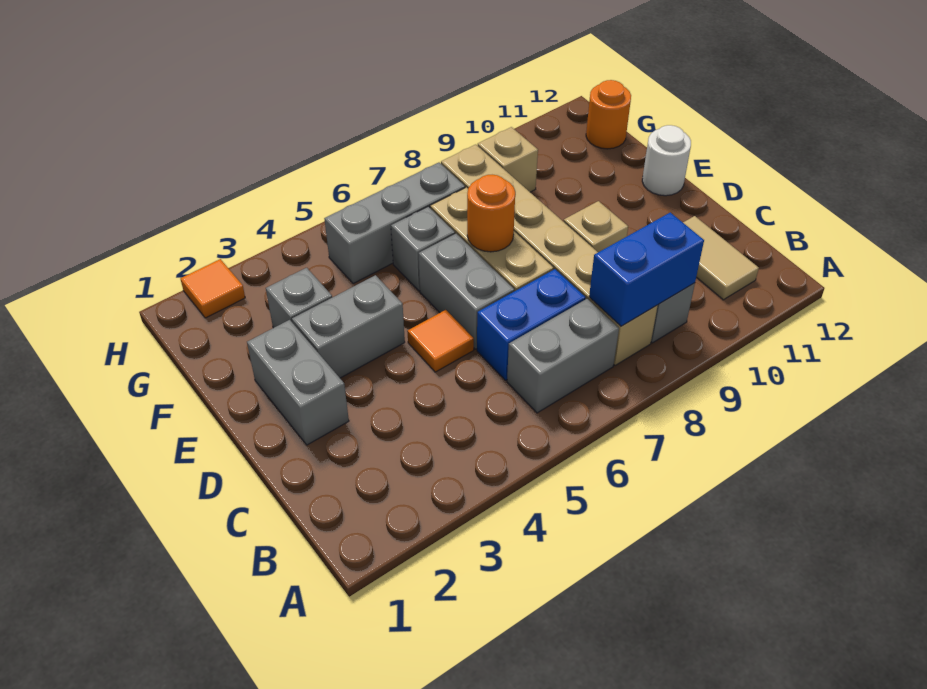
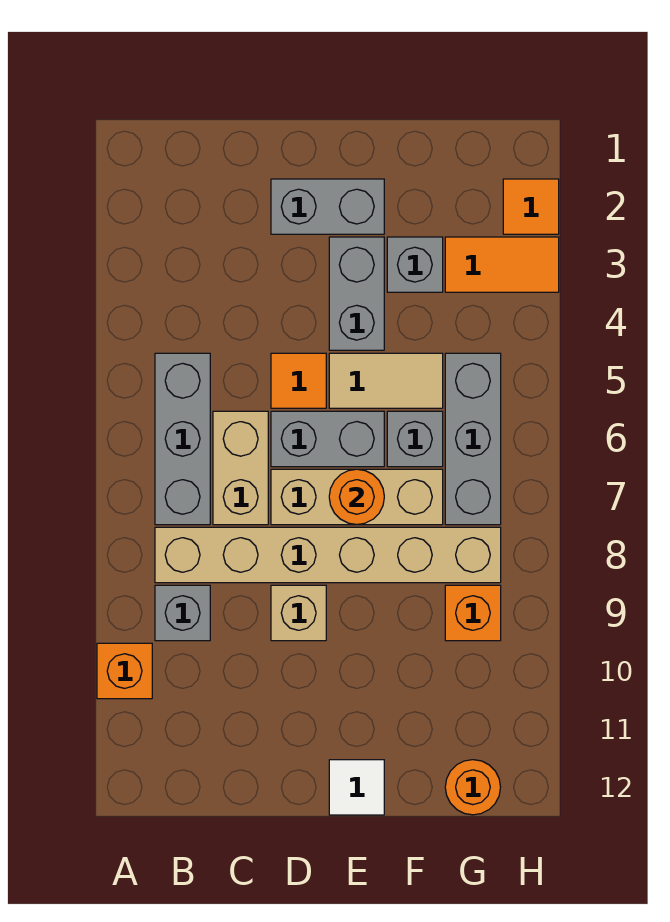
none -> orange 1x1 brick [97,643,152,699]
grey 1x2 brick [507,299,619,413] -> grey 1x3 brick [155,353,210,525]
blue 1x2 brick [589,212,704,326] -> none
tan 1x2 tile [683,216,759,300] -> tan 1x2 tile moved to [329,353,443,408]
blue 1x2 brick [477,269,586,380] -> tan 1x2 brick [213,411,268,525]
white 1x1 round brick [642,125,691,196] -> white 1x1 tile [329,760,384,815]
none -> orange 1x2 tile [445,237,559,292]
tan 1x1 brick [478,127,538,192] -> orange 1x1 brick [445,585,501,641]

